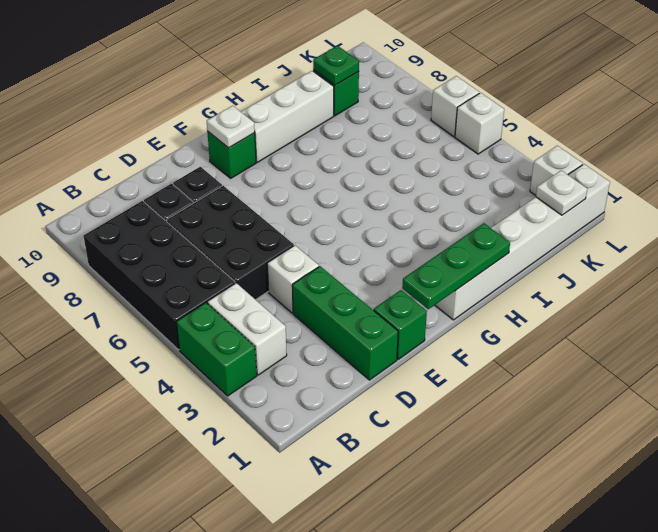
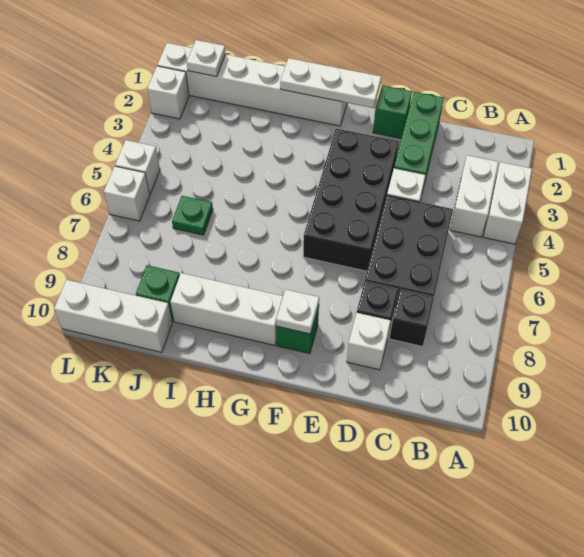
green 1x2 brick [176,303,257,396] -> white 1x2 brick [483,162,532,244]
black 2x4 brick [84,201,235,350] -> black 2x4 brick moved to [303,129,399,271]
none -> white 1x1 brick [347,313,391,370]
green 1x3 plate [402,223,510,309] -> white 1x3 plate [280,58,381,108]
green 1x1 plate [313,46,359,85] -> green 1x1 plate moved to [172,196,213,235]
none -> white 1x3 brick [54,280,172,352]

